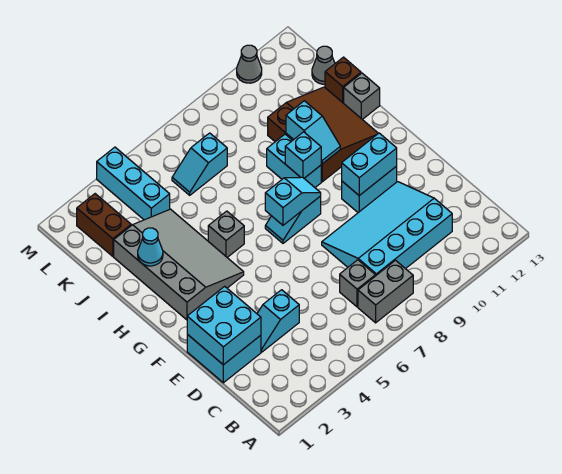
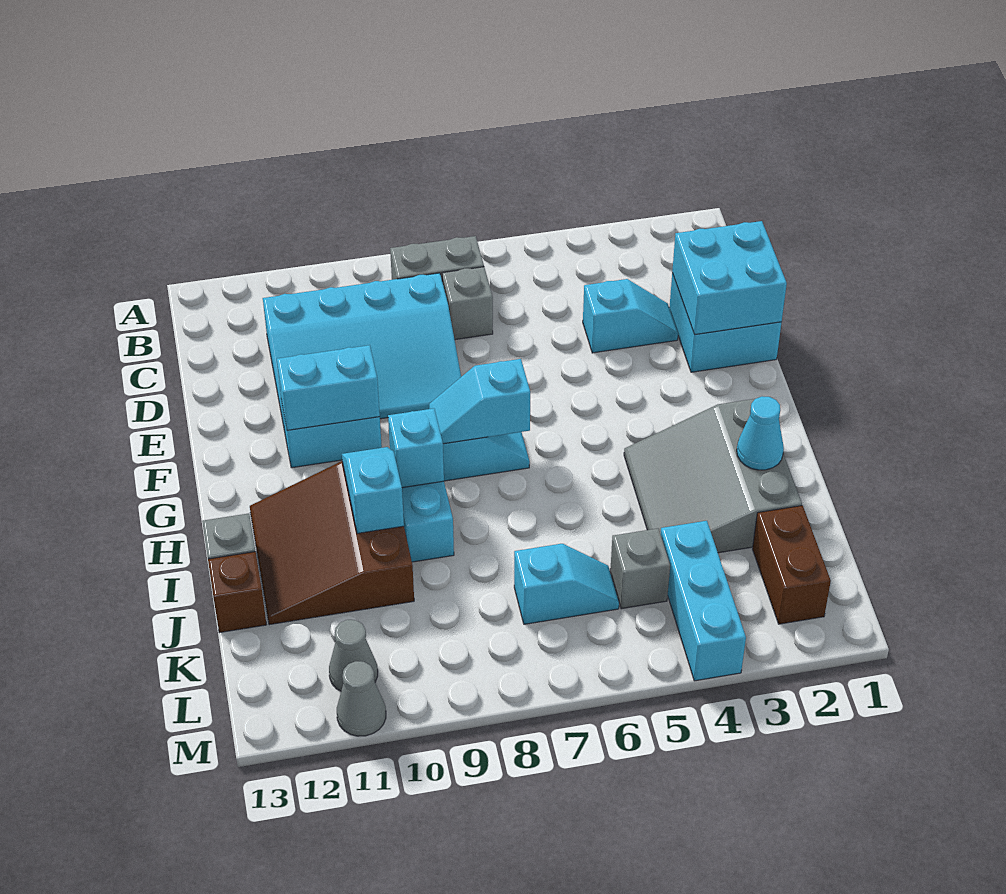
grey 3x4 slope [114,209,244,320] -> grey 3x3 slope [624,399,802,553]
grey 1x1 brick [208,211,244,257] -> grey 1x1 brick moved to [610,528,670,609]
grey 1x1 cone [312,46,335,84] -> grey 1x1 cone moved to [329,620,378,691]

